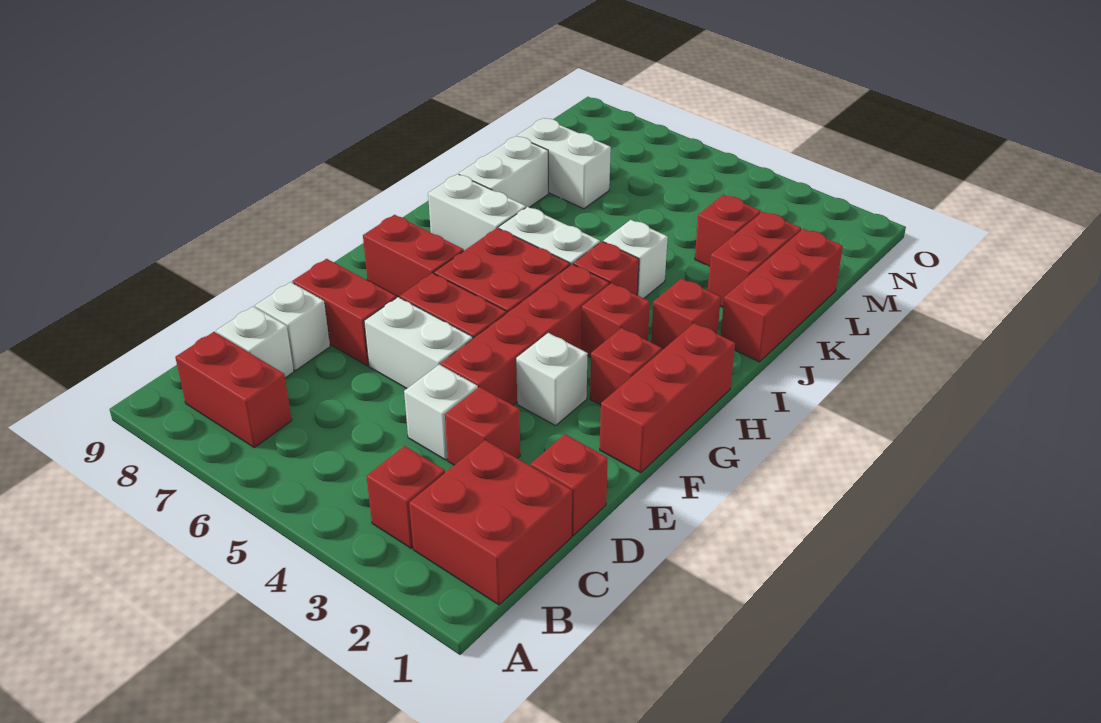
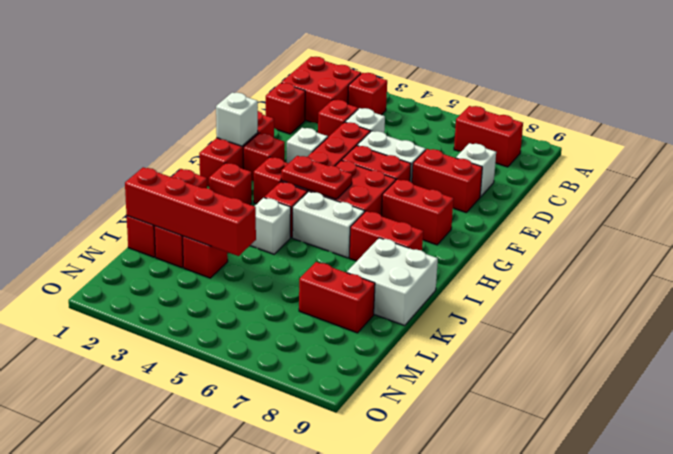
white 1x1 brick [216,307,294,378] -> white 1x1 brick moved to [216,93,258,146]
none -> red 1x2 plate [281,156,352,199]
white 1x2 brick [428,174,526,250] -> red 1x2 brick [349,211,423,261]
white 1x2 brick [459,136,548,207] -> white 2x2 brick [347,238,438,326]
none -> red 1x4 brick [125,167,256,256]
white 1x2 brick [517,118,611,209] -> red 1x2 brick [299,262,375,333]

